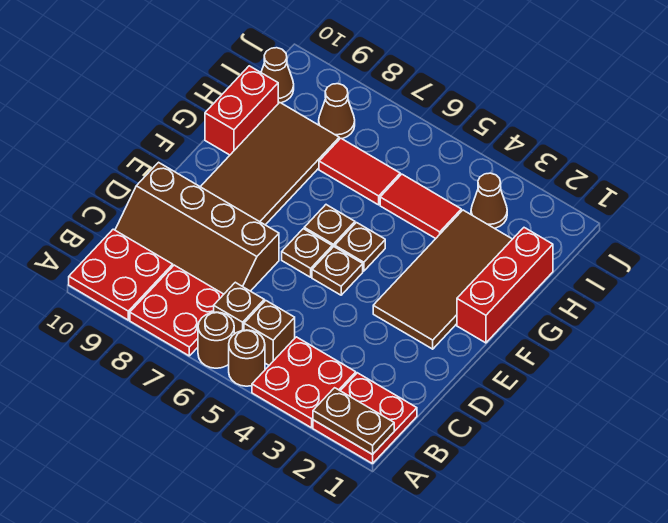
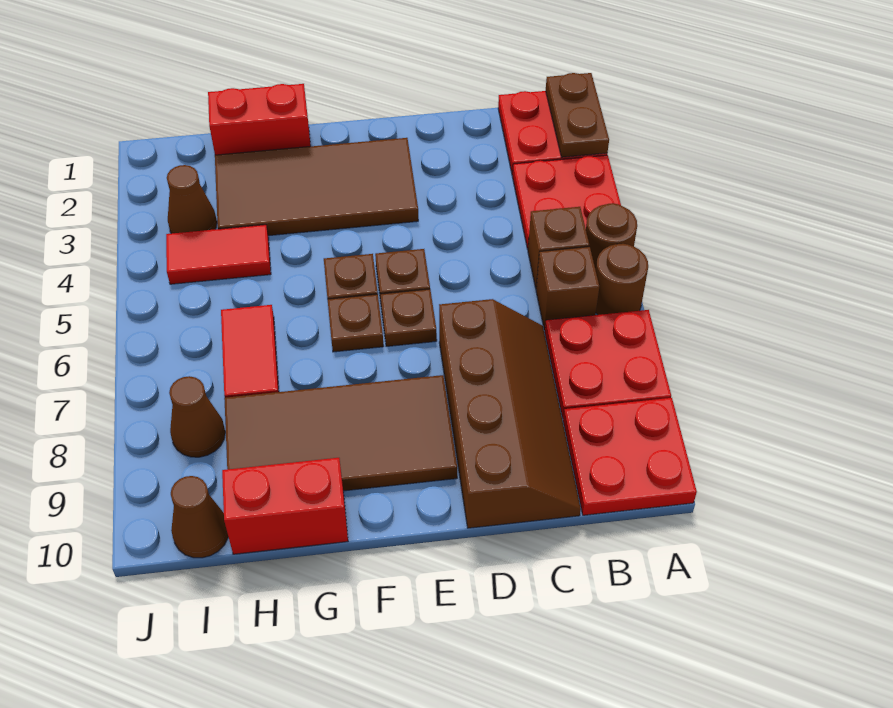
red 1x3 brick [457,228,553,343] -> red 1x2 brick [208,84,311,155]
red 1x2 tile [380,174,461,239] -> red 1x2 tile turned to [166,225,271,284]

